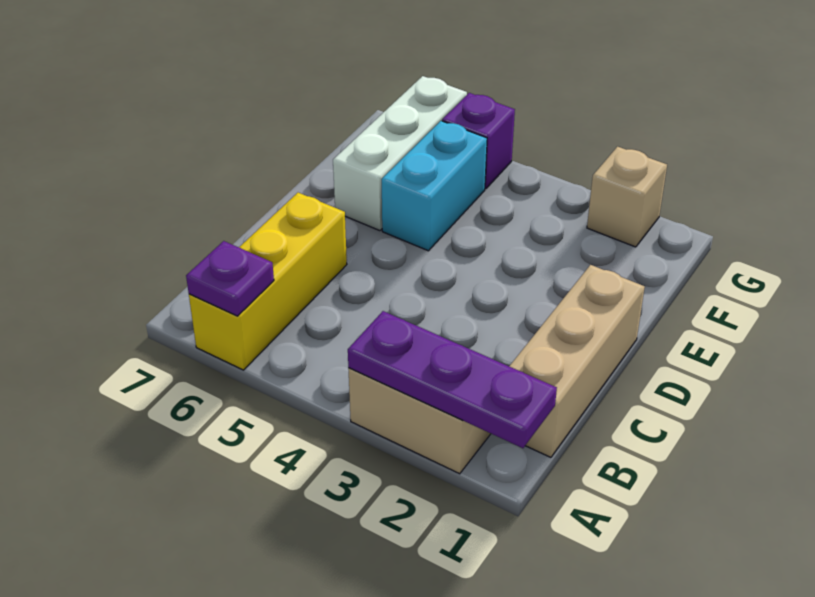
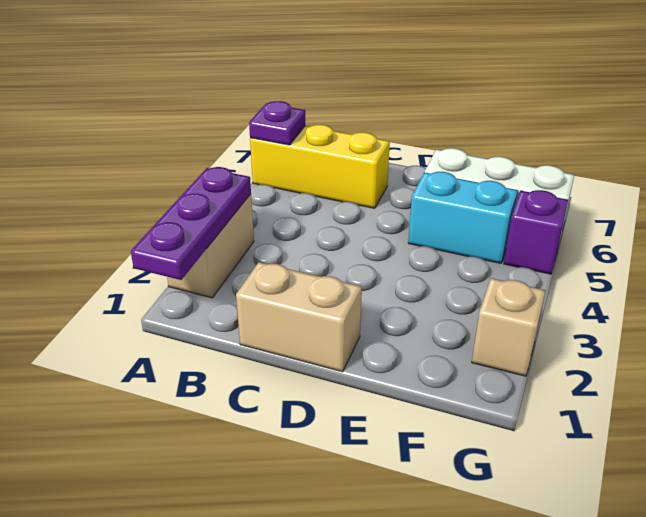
tan 1x3 brick [509,265,645,457] -> tan 1x2 brick [236,262,362,372]

